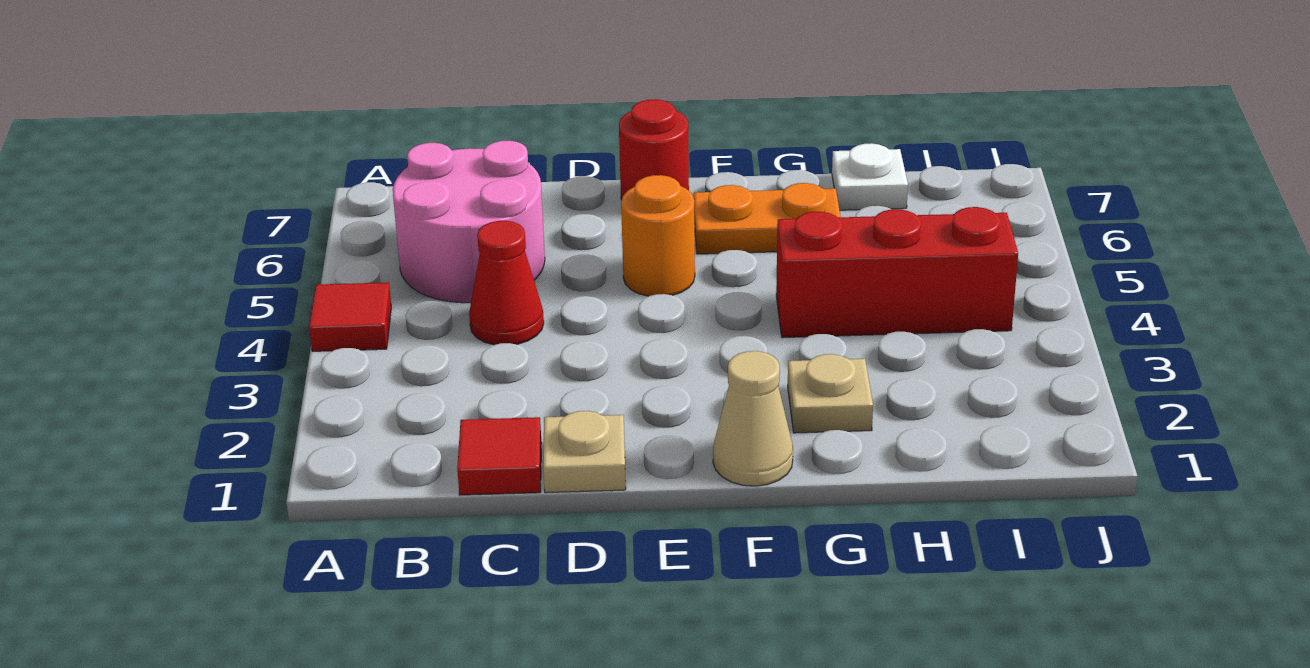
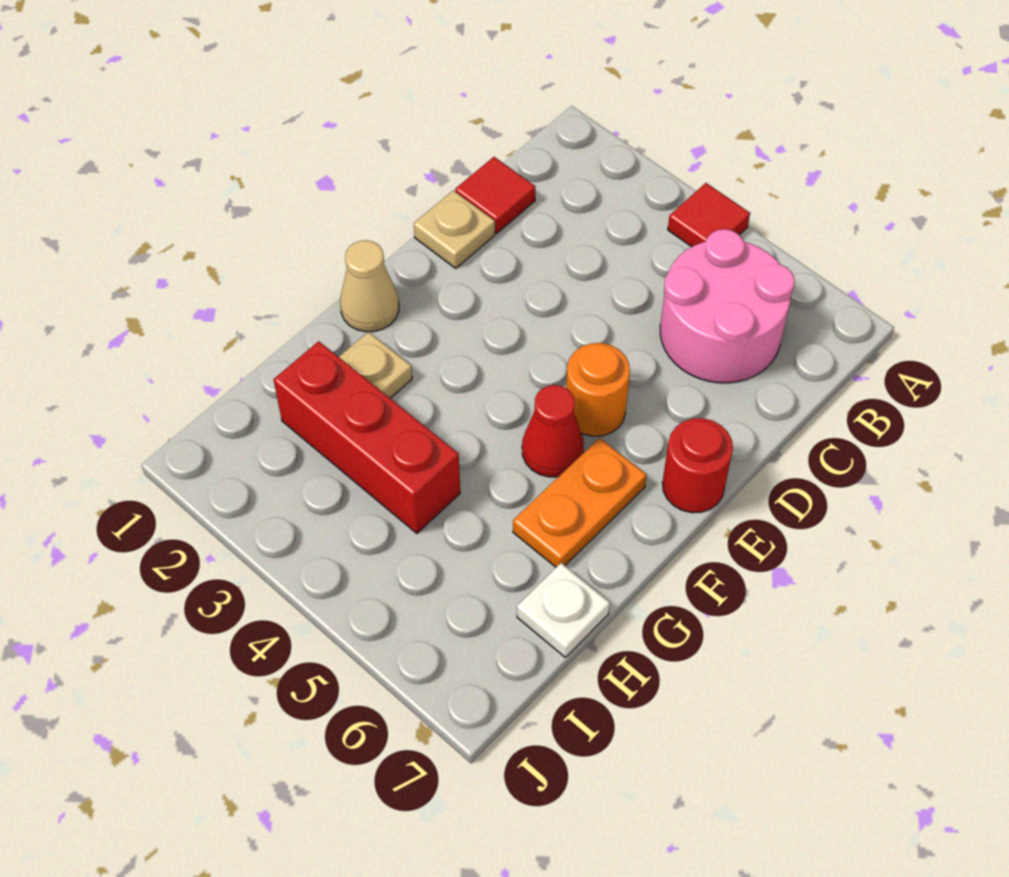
red 1x1 cone [469,221,544,345] -> red 1x1 cone moved to [522,385,584,477]
red 1x3 brick [776,207,1018,338] -> red 1x3 brick turned to [274,341,460,533]

